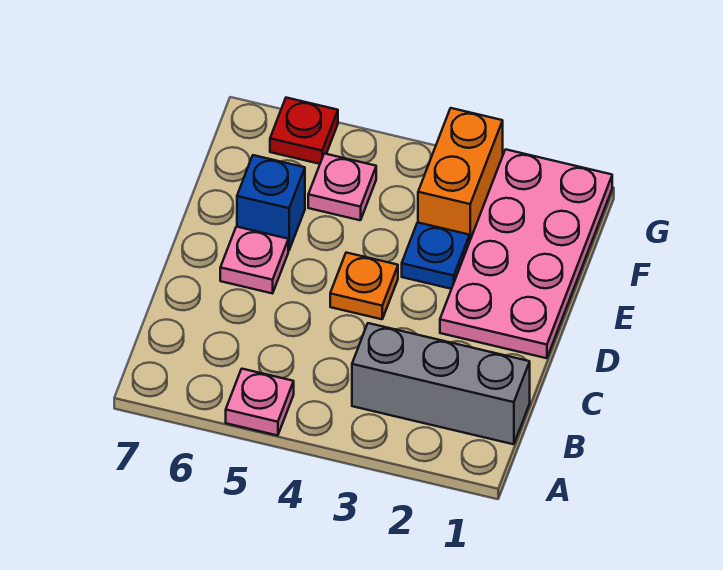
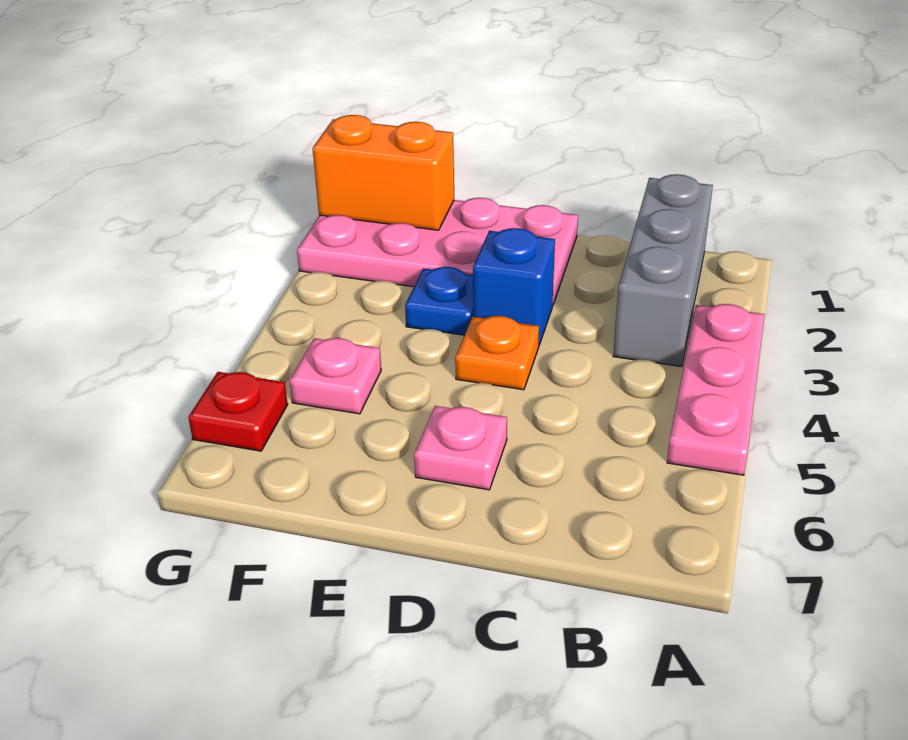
pink 1x1 plate [226,369,294,436] -> pink 1x3 plate [667,304,764,475]
blue 1x1 brick [237,155,305,250] -> blue 1x1 brick moved to [473,228,555,345]
orange 1x2 brick [418,108,503,239] -> orange 1x2 brick moved to [313,115,454,230]

